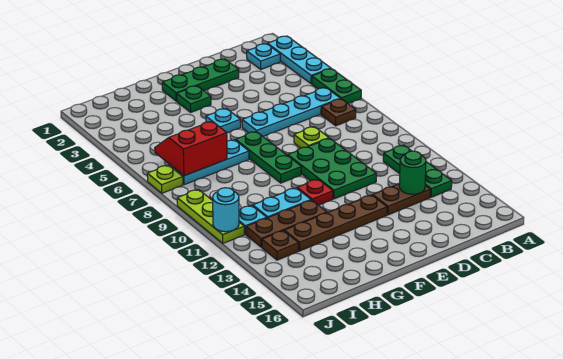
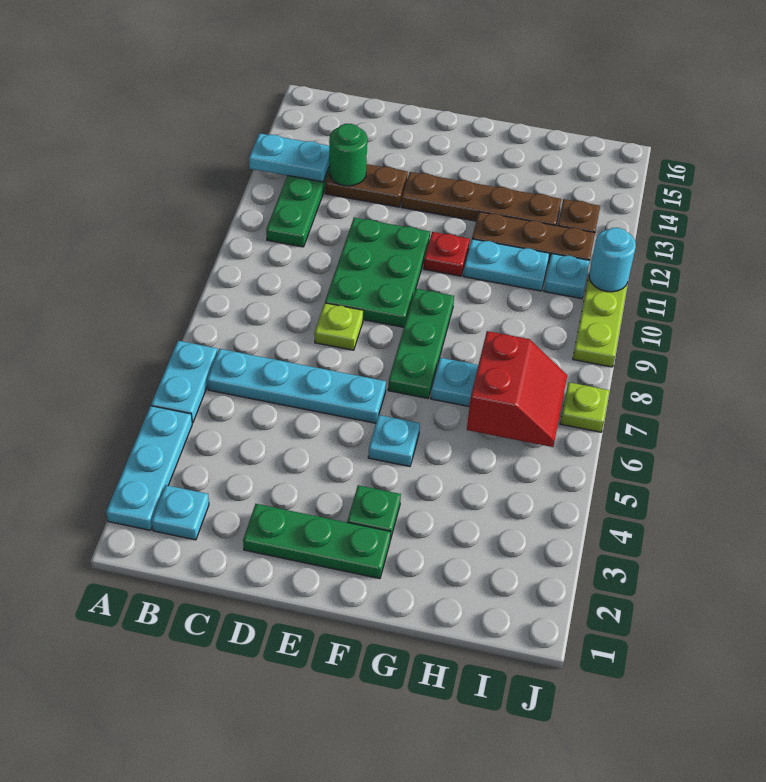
green 1x2 plate [312,69,361,104] -> cyan 1x2 plate [151,341,218,423]
none -> cyan 1x2 plate [249,133,329,182]
brown 1x1 plate [321,99,356,126] -> none
red 2x2 slope [155,121,227,176] -> red 2x2 slope turned to [467,331,567,447]

